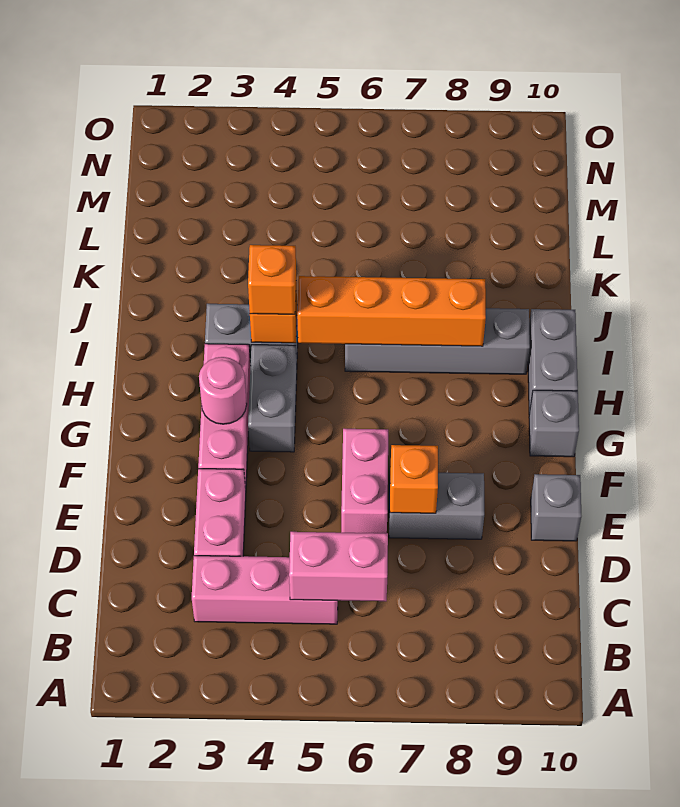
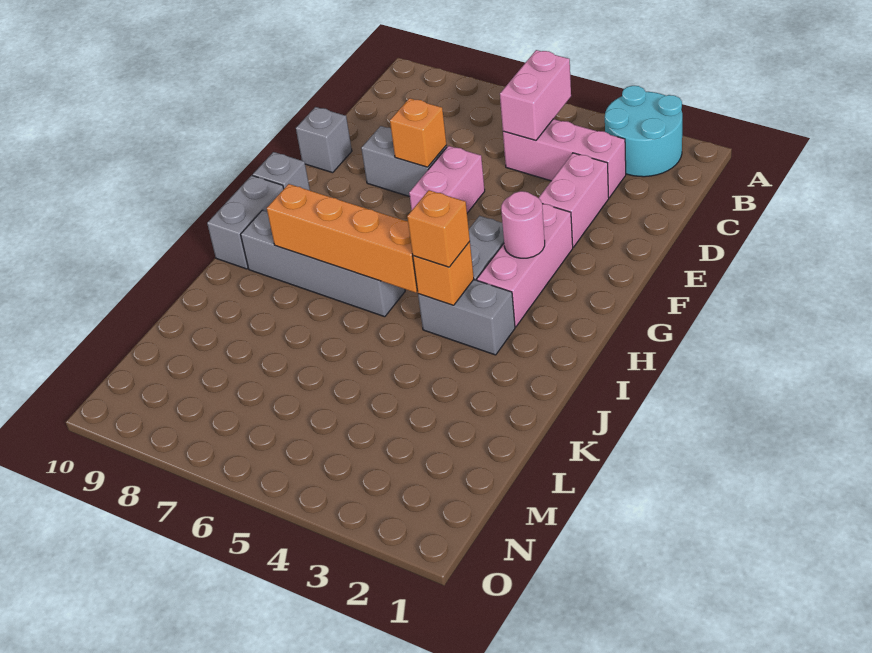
none -> cyan 2x2 round brick [605,86,682,177]
pink 1x2 brick [289,532,388,601] -> pink 1x2 brick turned to [500,50,571,141]

